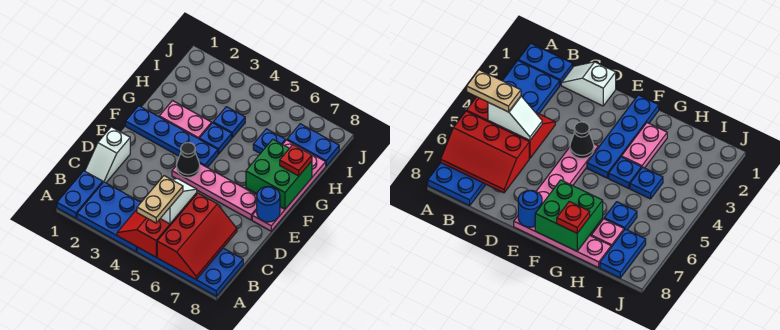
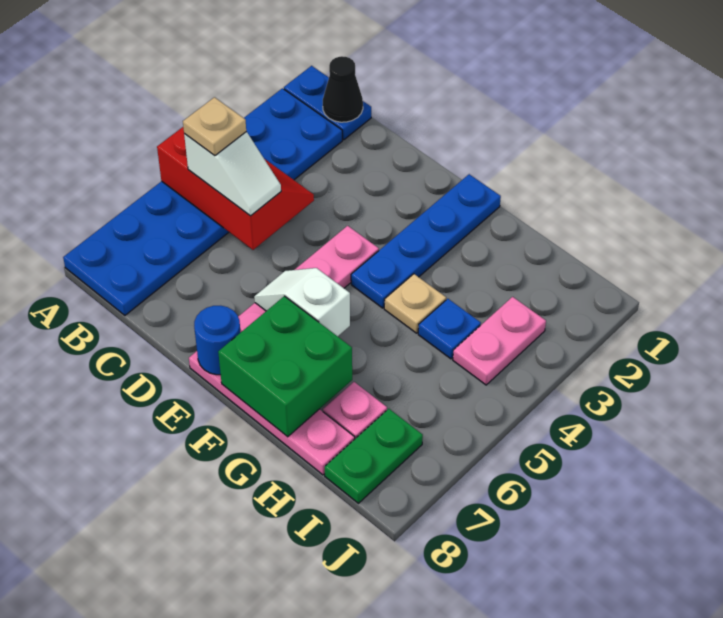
tan 1x2 plate [137,176,183,223] -> tan 1x1 plate [183,97,246,156]
red 2x3 slope [157,193,237,279] -> none
white 1x2 slope [85,127,130,183] -> white 1x2 slope moved to [254,268,350,336]
black 1x1 cone [177,142,200,178] -> black 1x1 cone moved to [323,56,363,122]
pink 1x2 plate [159,101,212,139] -> pink 1x2 plate moved to [453,297,546,385]
blue 1x1 plate [199,123,232,154] -> tan 1x1 plate [384,274,446,333]
red 1x1 plate [280,145,312,176] -> none
blue 1x1 plate [253,129,285,154] -> none
blue 1x2 plate [287,124,339,166] -> green 1x2 plate [325,409,423,503]

